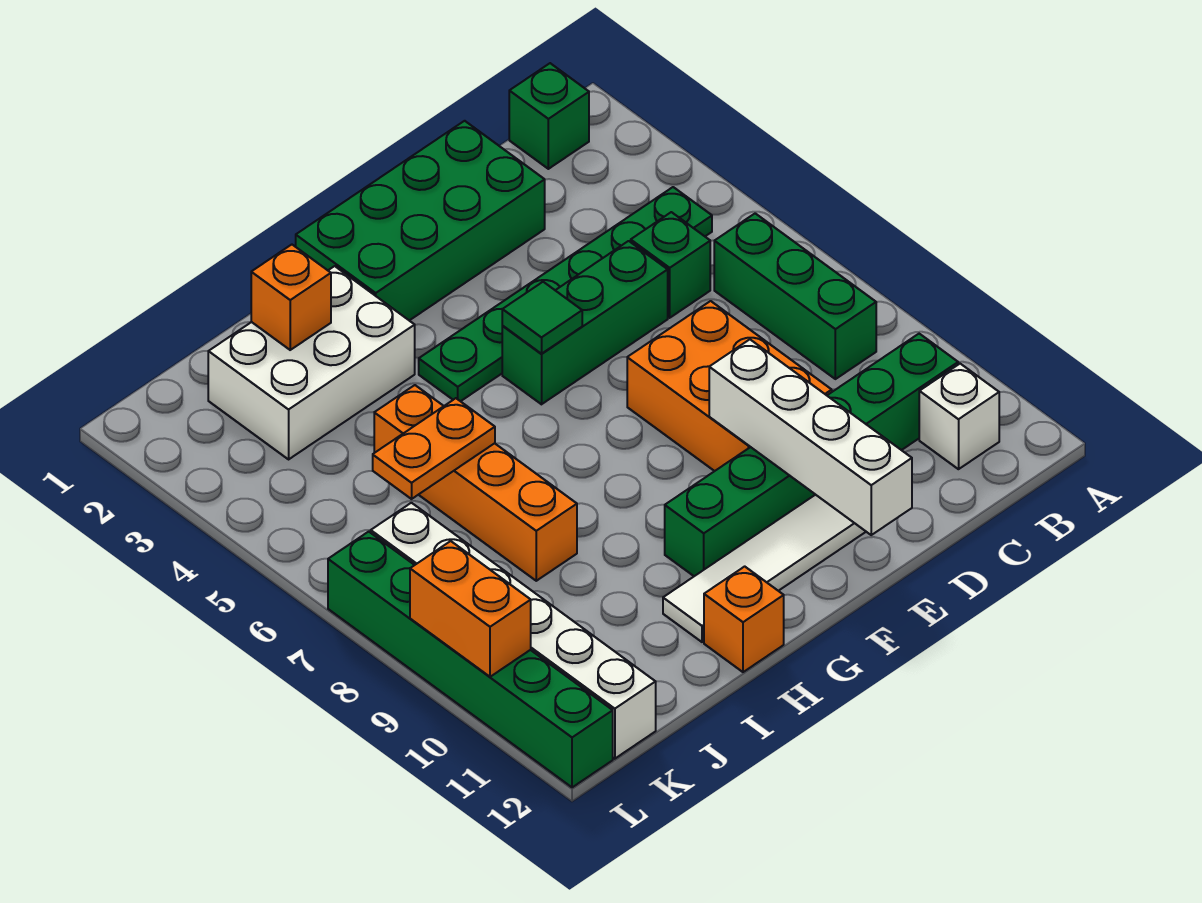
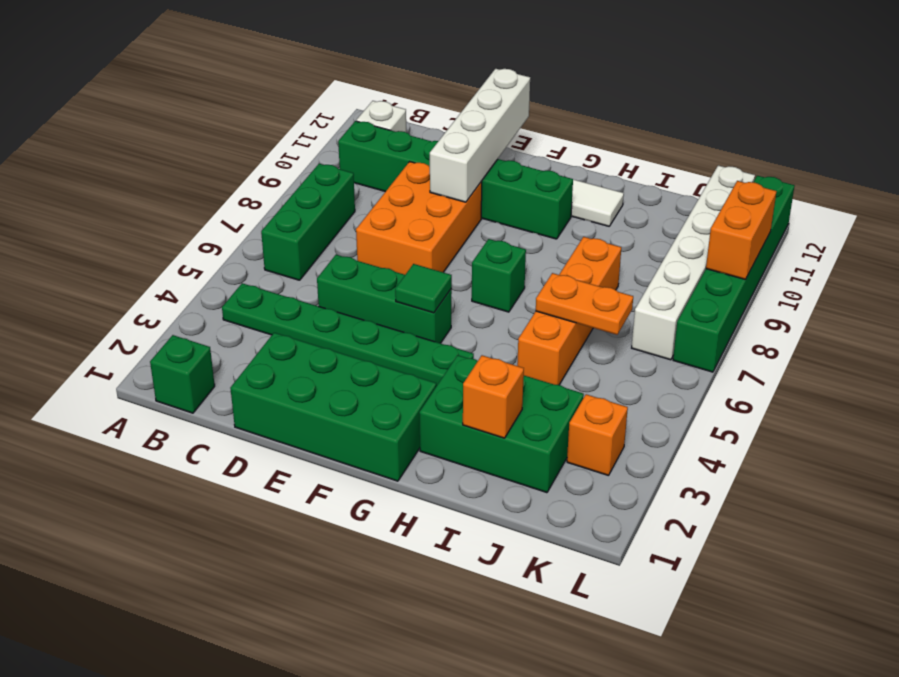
green 1x1 brick [631,212,710,318] -> green 1x1 brick moved to [472,239,526,312]
white 2x3 brick [208,266,415,459] -> green 2x3 brick [419,355,584,493]
orange 1x1 brick [704,566,784,672] -> orange 1x1 brick moved to [567,394,628,476]

